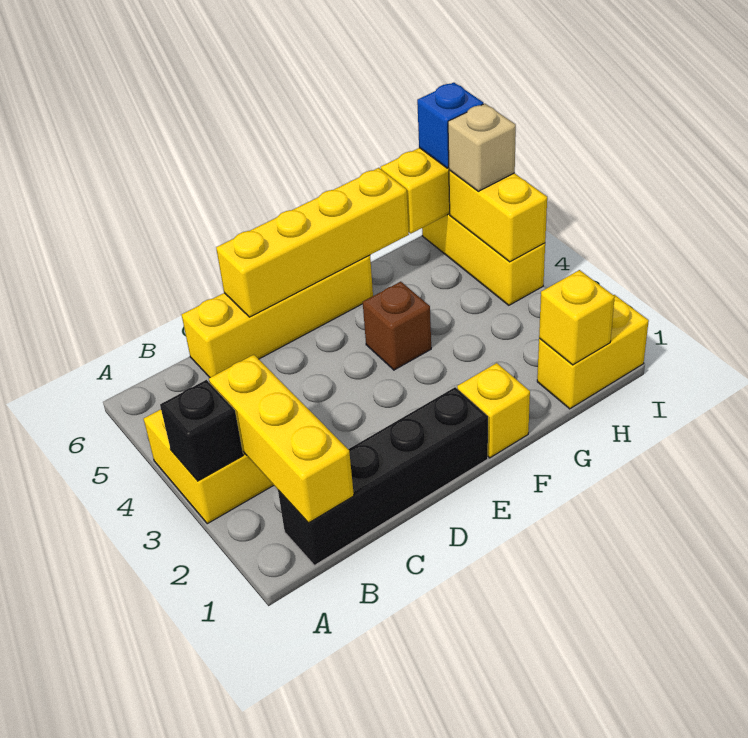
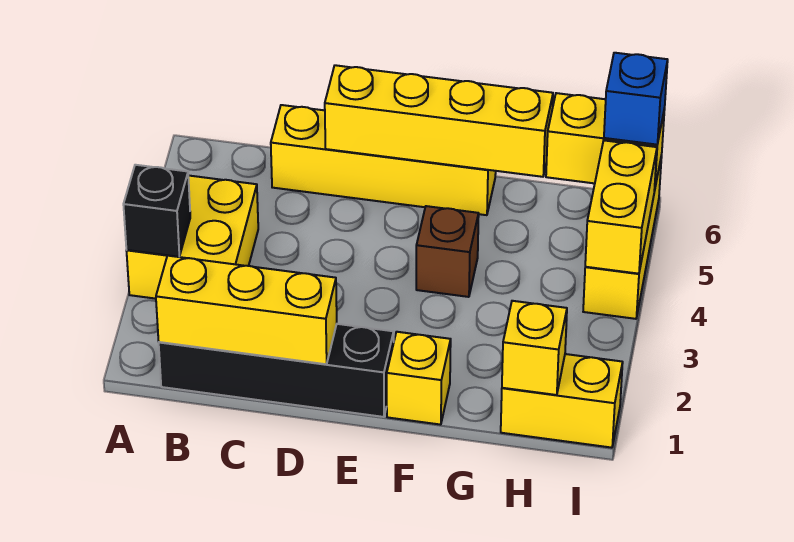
yellow 1x3 brick [209,355,354,523] -> yellow 1x3 brick turned to [156,256,337,364]
tan 1x1 brick [448,104,516,191] -> none

